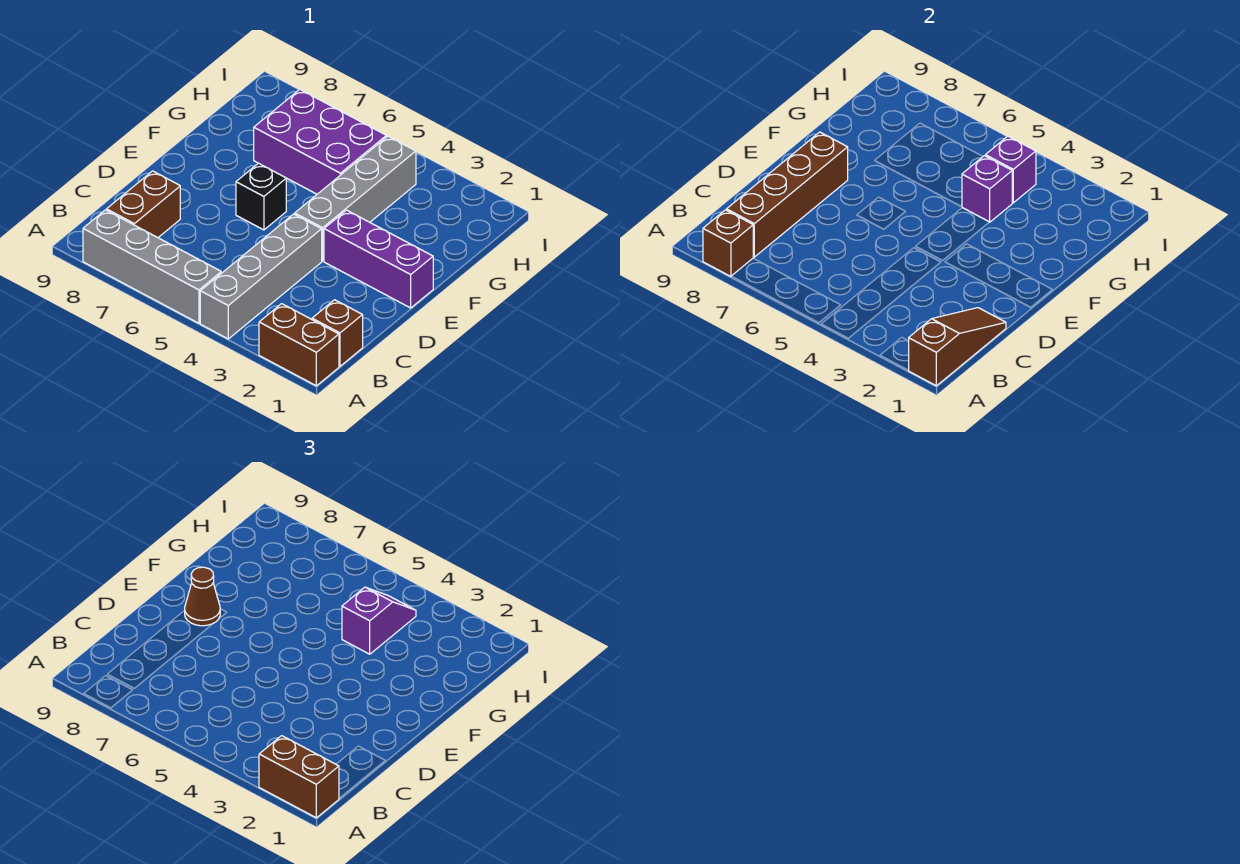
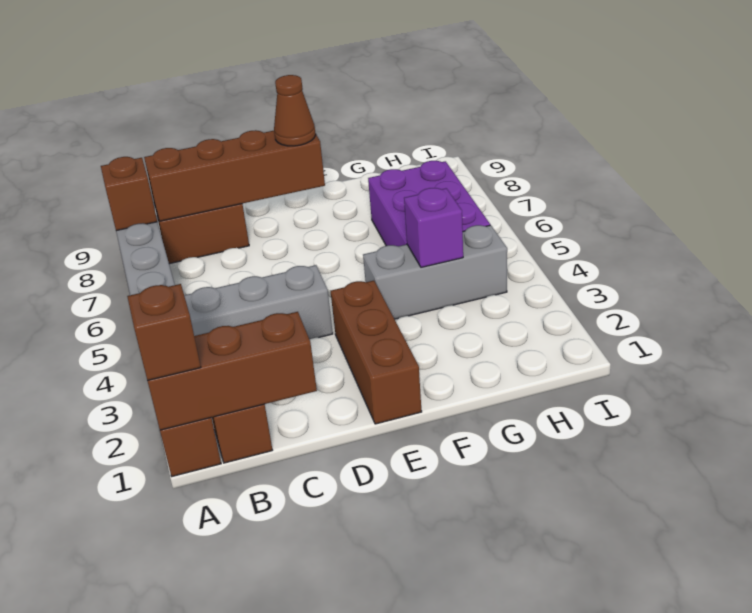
brown 1x3 slope [908,308,1006,386] -> brown 1x3 brick [148,312,317,430]
brown 1x2 brick [259,736,339,818] -> brown 1x1 brick [127,284,201,381]
purple 1x3 brick [324,210,433,308] -> brown 1x3 brick [331,281,422,424]
grey 1x4 brick [295,136,416,261] -> grey 1x3 brick [363,225,507,319]
black 1x1 brick [236,163,286,230] -> none
purple 1x2 slope [342,587,416,654] -> none
purple 1x1 brick [985,136,1036,203] -> none

